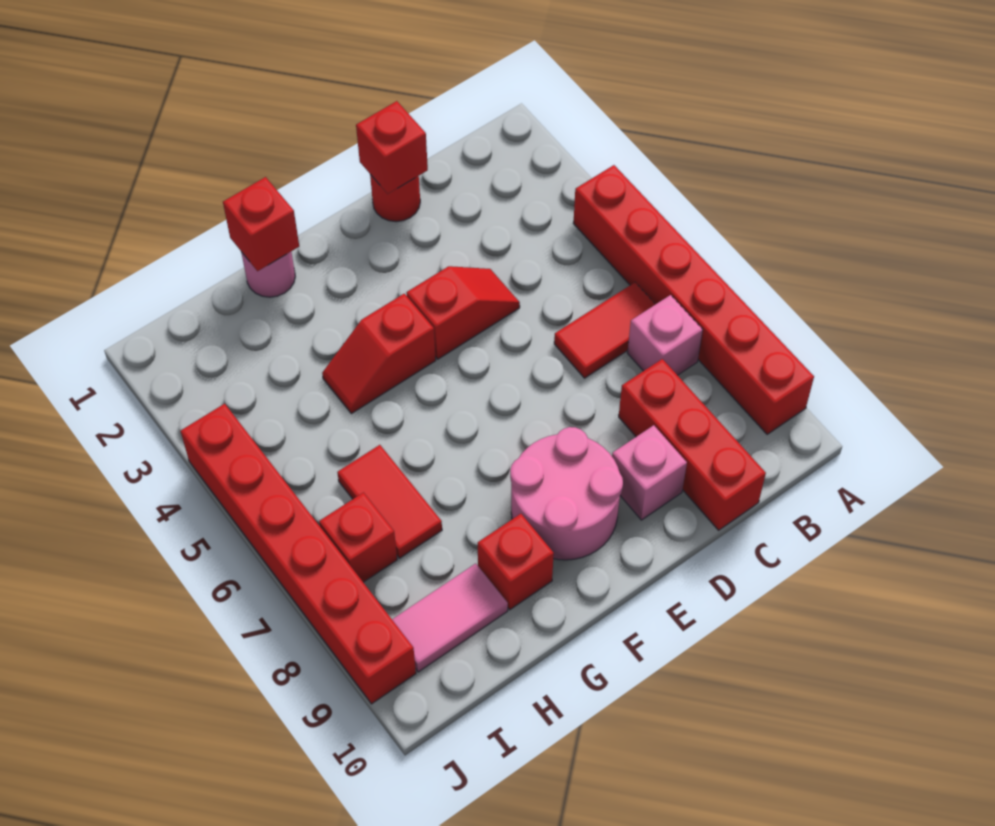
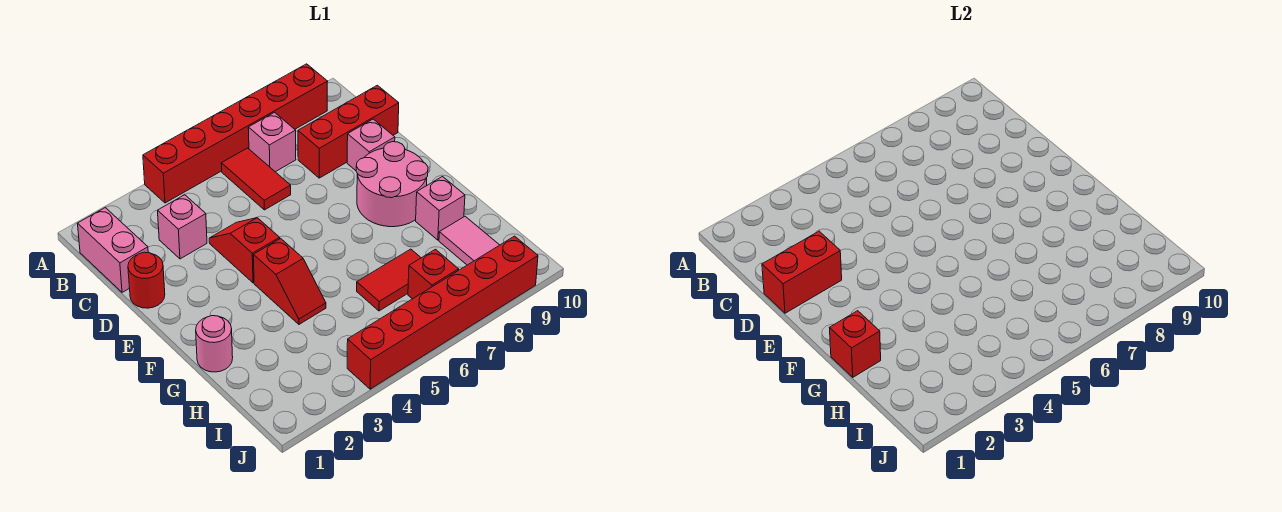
none -> pink 1x2 brick [78,208,148,292]
none -> pink 1x1 brick [158,195,207,259]
red 1x1 brick [356,101,428,194] -> red 1x2 brick [762,231,842,313]
red 1x1 brick [478,514,554,610] -> pink 1x1 brick [416,177,465,240]

